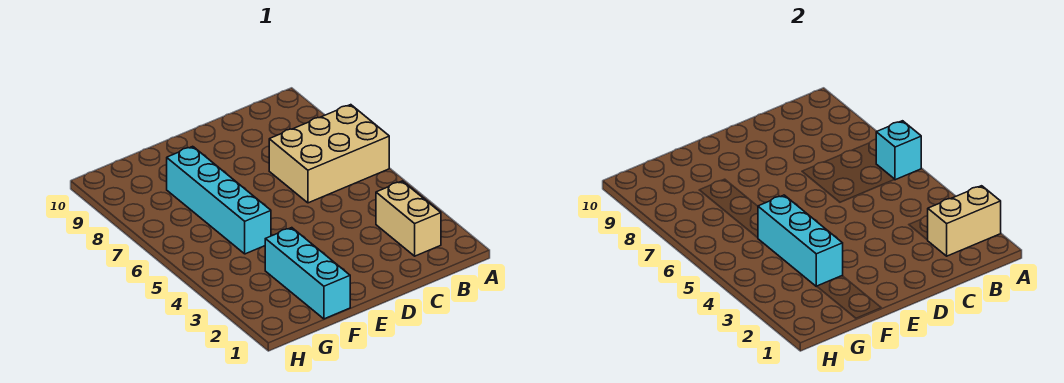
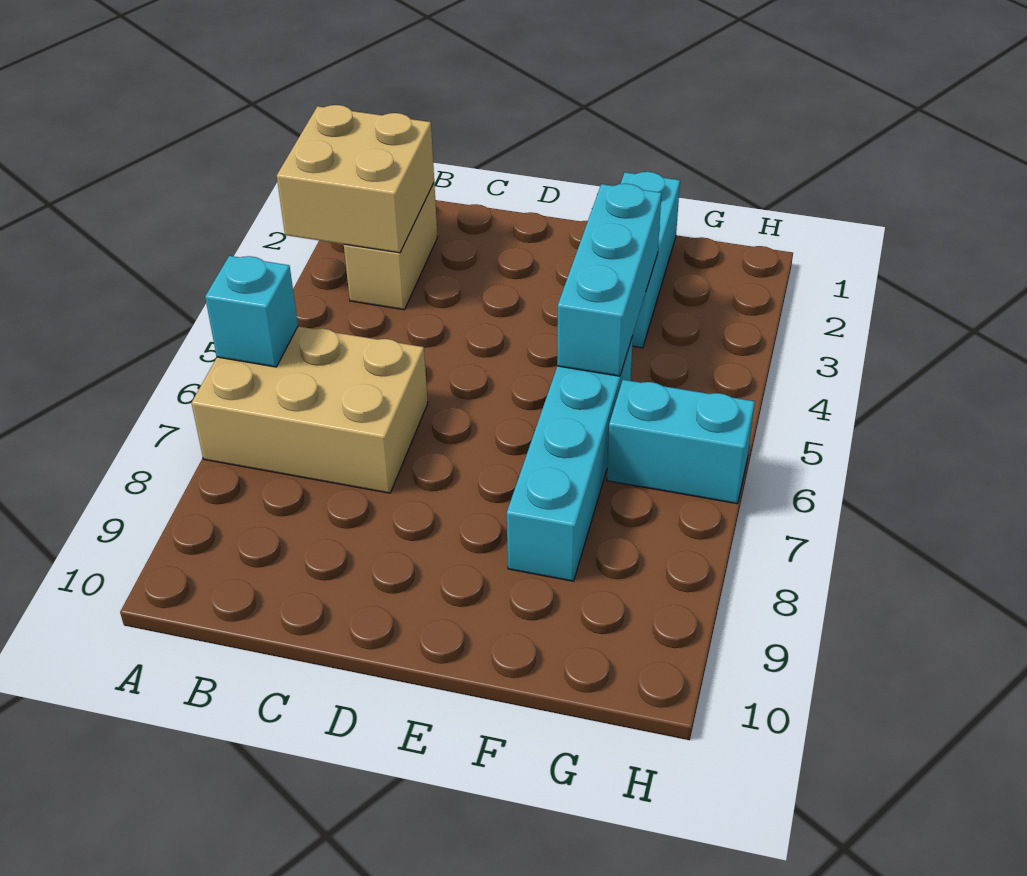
tan 1x2 brick [928,186,1001,256] -> tan 2x2 brick [277,105,434,253]
none -> cyan 1x2 brick [607,380,755,504]

